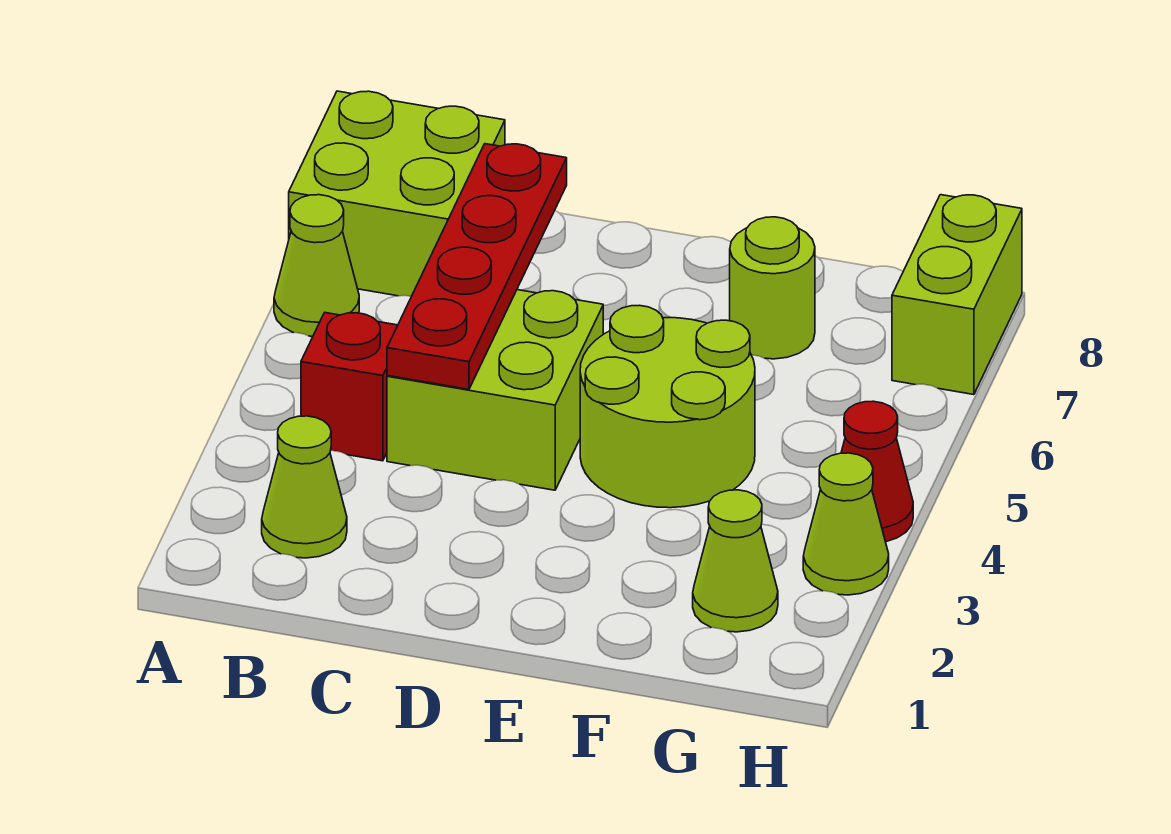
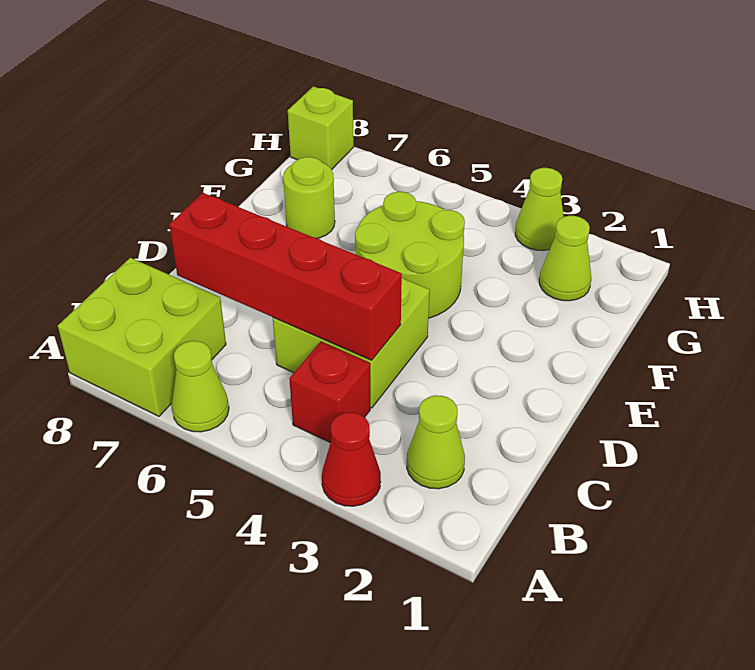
red 1x4 plate [387,144,567,389] -> red 1x4 brick [169,193,402,360]
red 1x1 cone [841,401,913,542] -> red 1x1 cone moved to [322,412,381,506]
lime 1x2 brick [892,195,1022,395] -> lime 1x1 brick [288,86,354,169]

